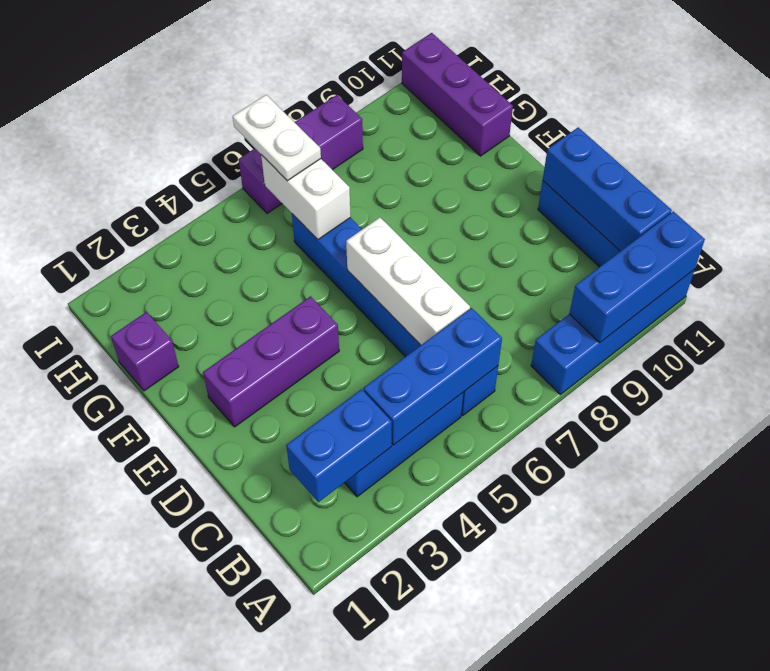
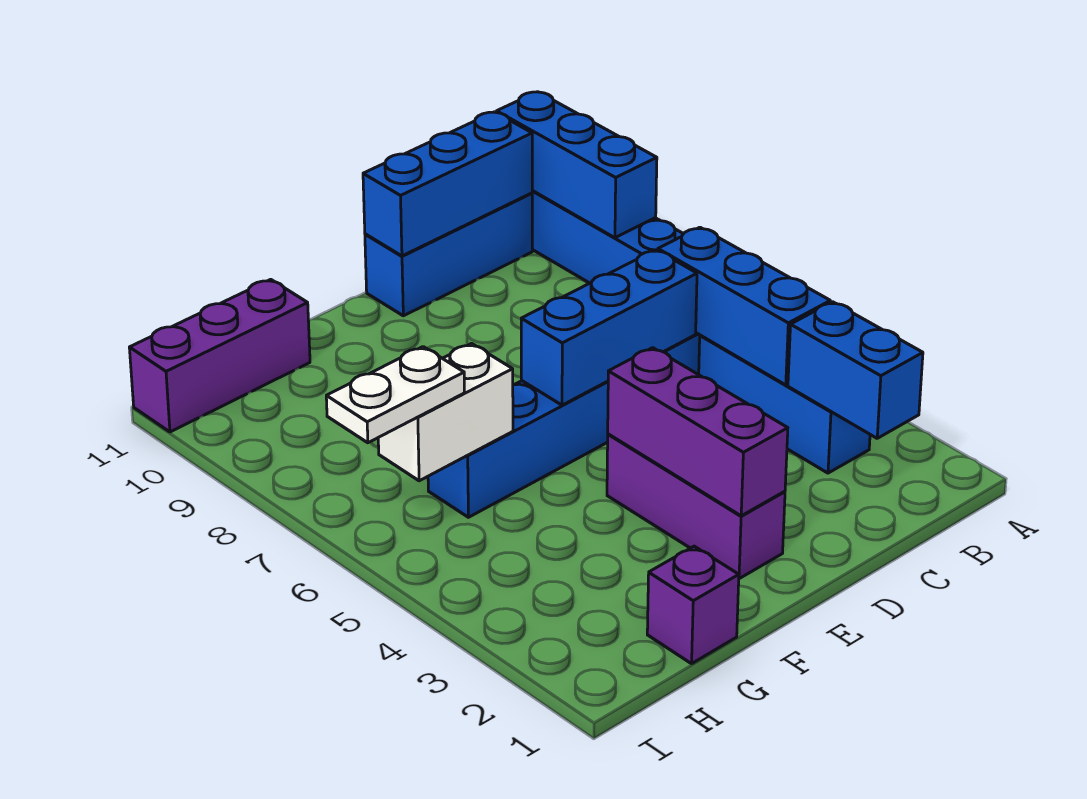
white 1x3 brick [346,217,470,345] -> blue 1x3 brick [521,250,697,405]
purple 1x3 brick [239,95,363,214] -> purple 1x3 brick moved to [608,348,788,516]

